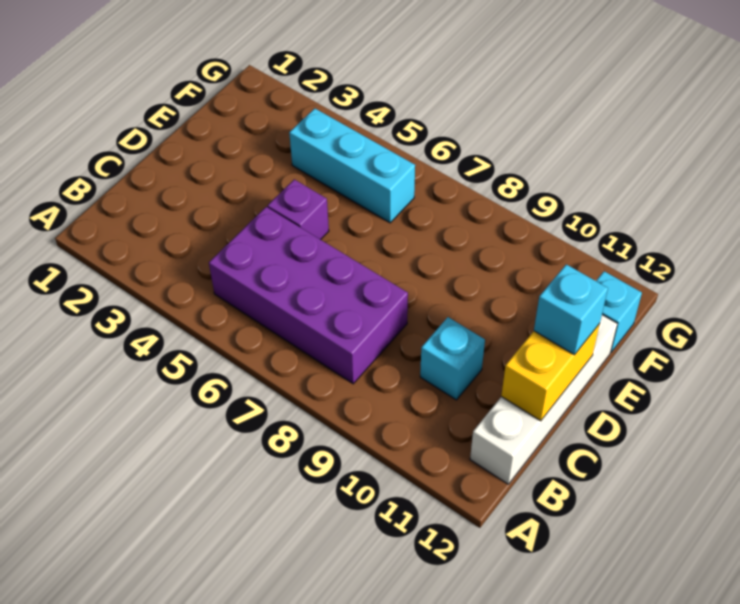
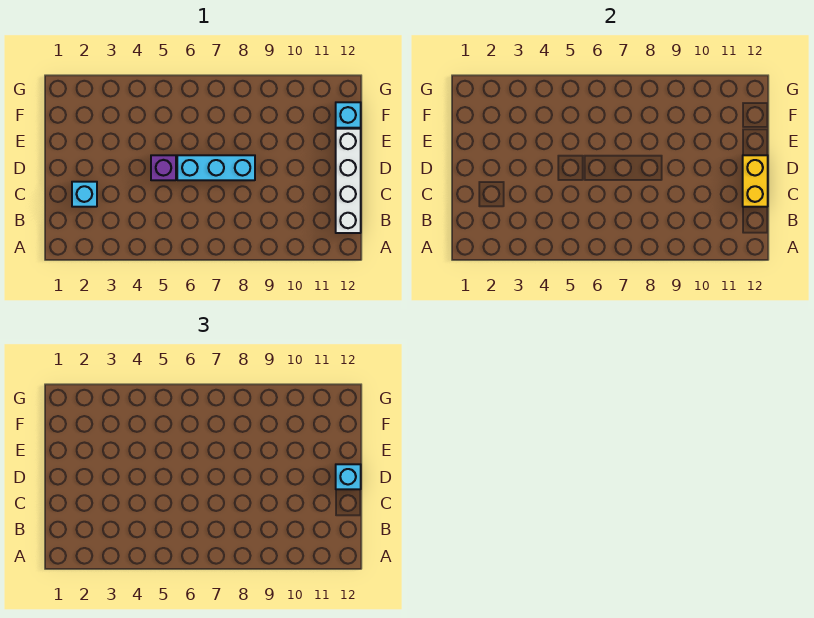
purple 2x4 brick [209,207,408,384] -> none
cyan 1x1 brick [420,317,485,400] -> cyan 1x1 brick moved to [72,182,97,207]
cyan 1x3 brick [289,108,415,223] -> cyan 1x3 brick moved to [177,155,255,180]

